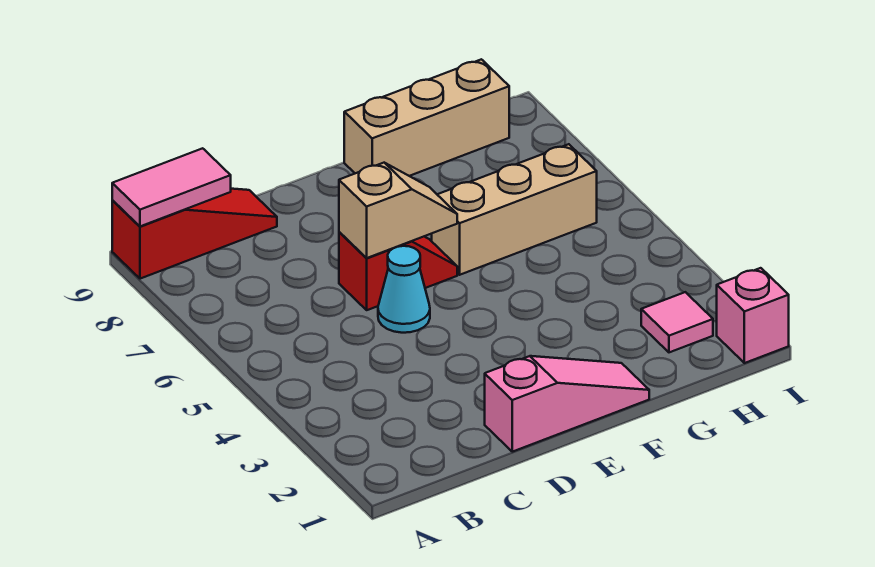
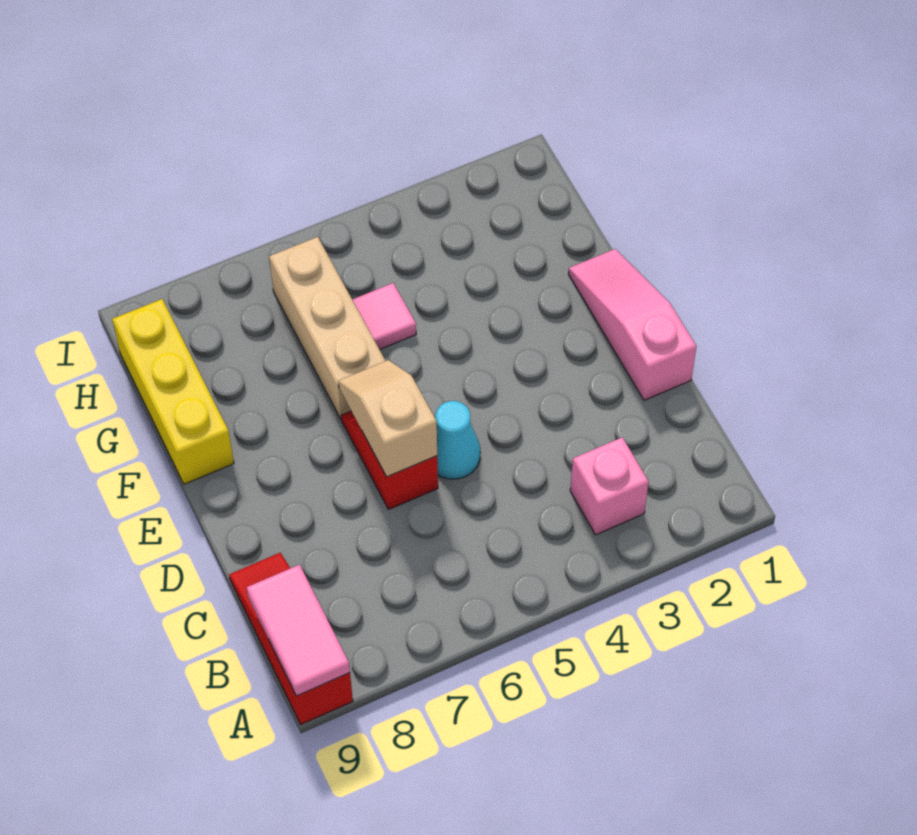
tan 1x3 brick [344,59,509,176] -> yellow 1x3 brick [112,299,234,484]
pink 1x1 tile [641,292,713,352] -> pink 1x1 tile moved to [352,283,416,350]
pink 1x1 brick [717,268,789,363] -> pink 1x1 brick moved to [570,437,649,535]

